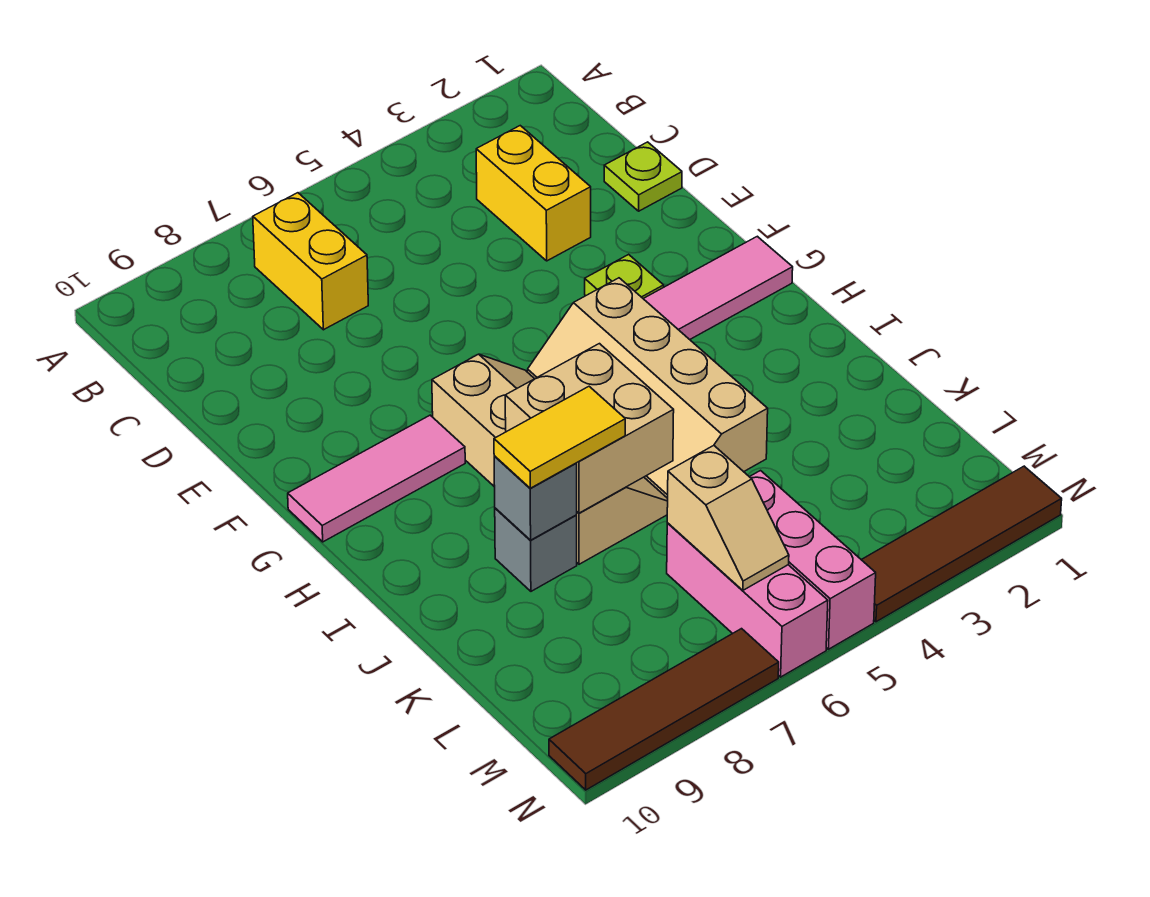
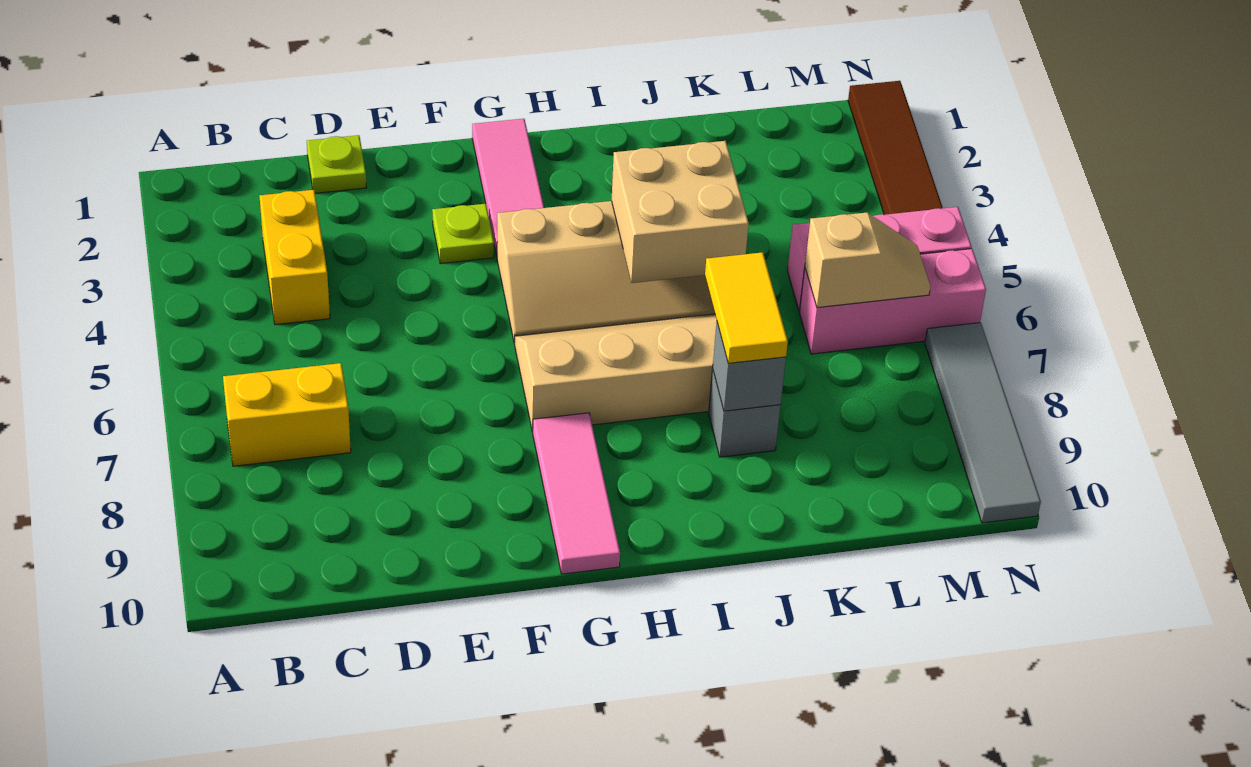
yellow 1x2 brick [476,126,591,261] -> yellow 1x2 brick turned to [260,190,330,325]
tan 2x2 brick [505,344,674,513] -> tan 2x2 brick moved to [612,141,749,283]
brown 1x4 tile [549,629,779,790] -> grey 1x4 tile [925,323,1041,523]

